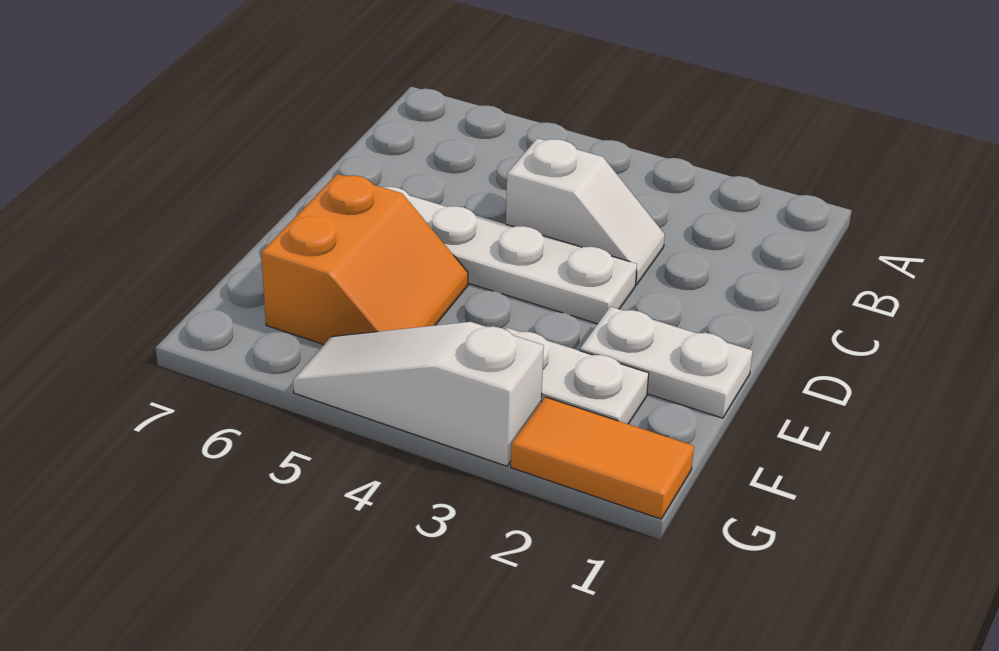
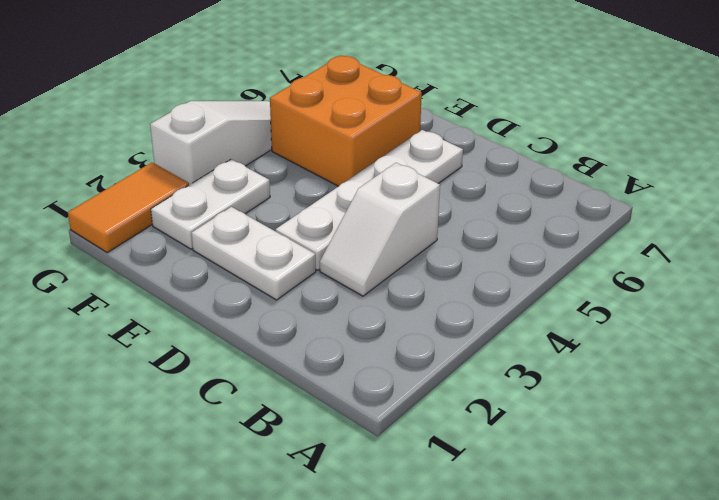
white 1x2 plate [580,307,753,418] -> white 1x2 plate turned to [191,207,316,300]
orange 2x2 slope [261,174,468,345] -> orange 2x2 brick [270,55,422,186]

